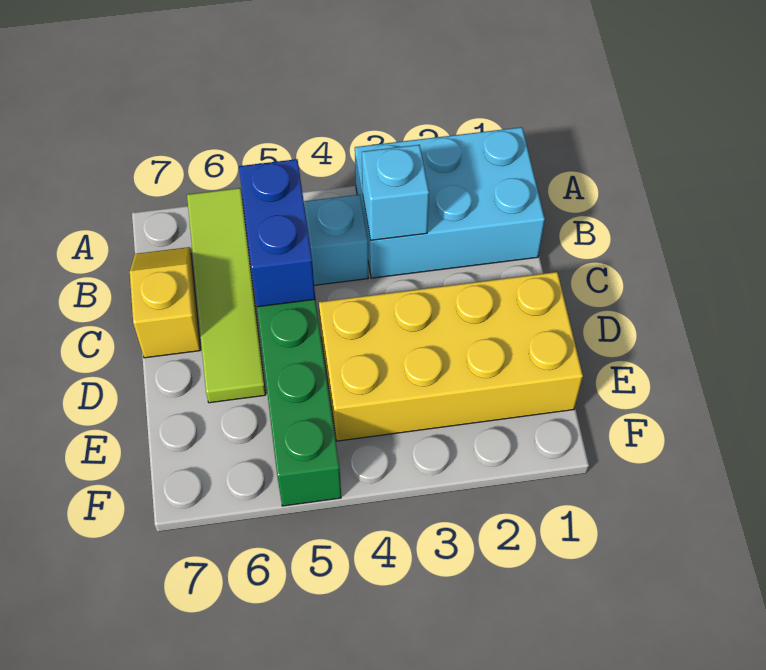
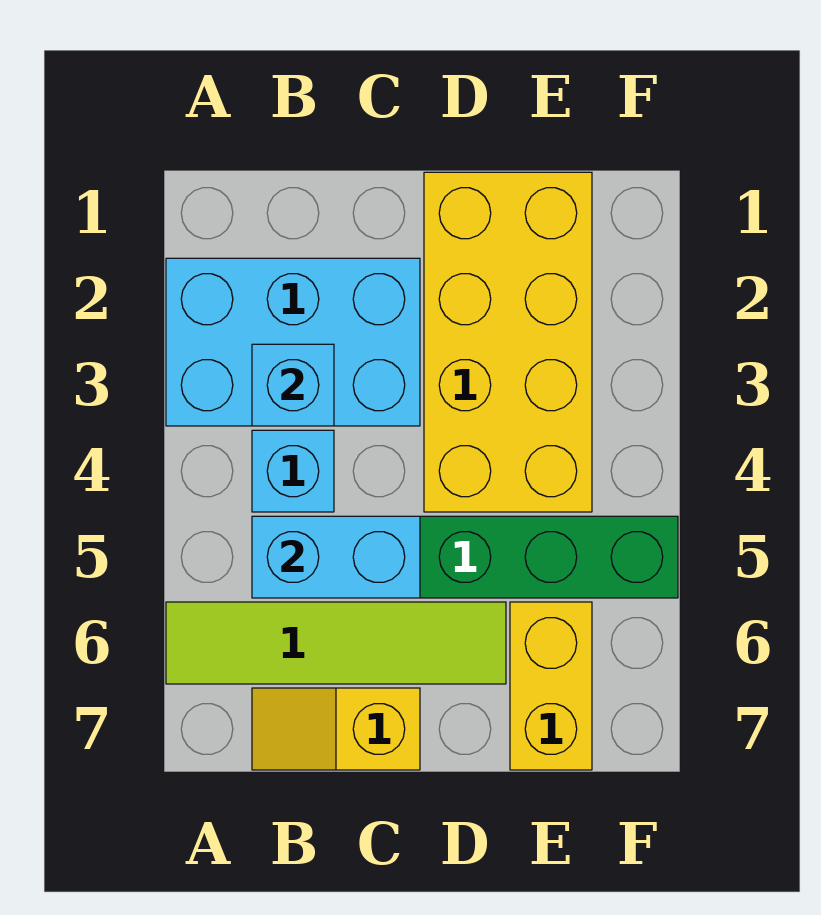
cyan 2x3 brick [355,127,545,278] -> cyan 2x3 brick turned to [166,258,420,426]
blue 1x2 brick [239,159,315,307] -> cyan 1x2 brick [252,516,420,598]
none -> yellow 1x2 brick [510,602,592,770]

